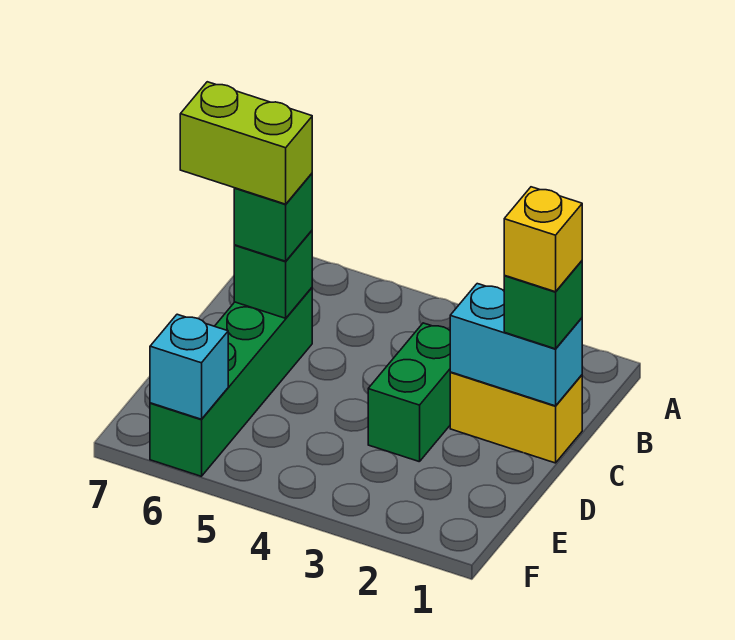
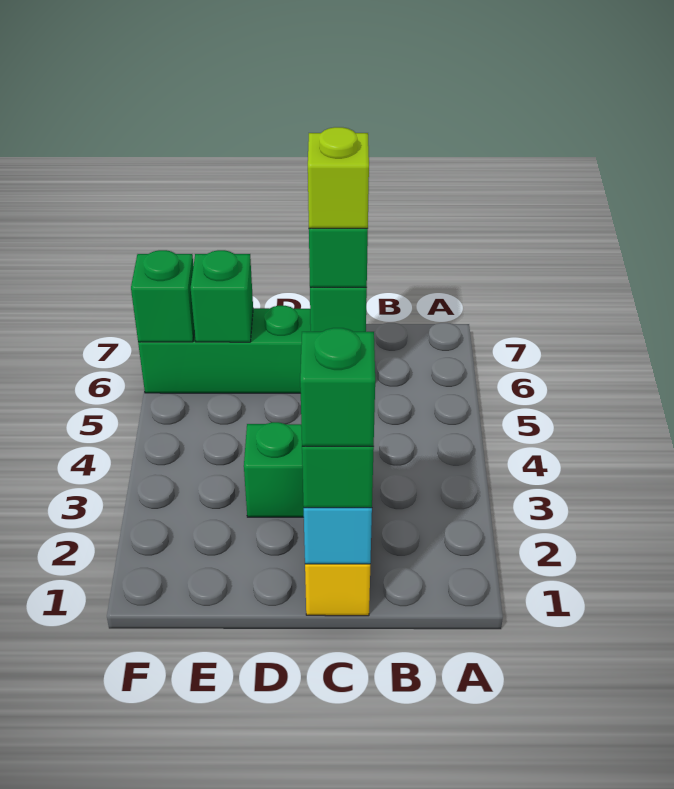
yellow 1x1 brick [504,187,582,292] -> green 1x1 brick [300,328,375,446]
lime 1x2 brick [180,82,312,204] -> lime 1x1 brick [308,127,369,228]
none -> green 1x1 brick [191,250,253,342]
cyan 1x1 brick [150,314,228,419] -> green 1x1 brick [131,250,194,342]

